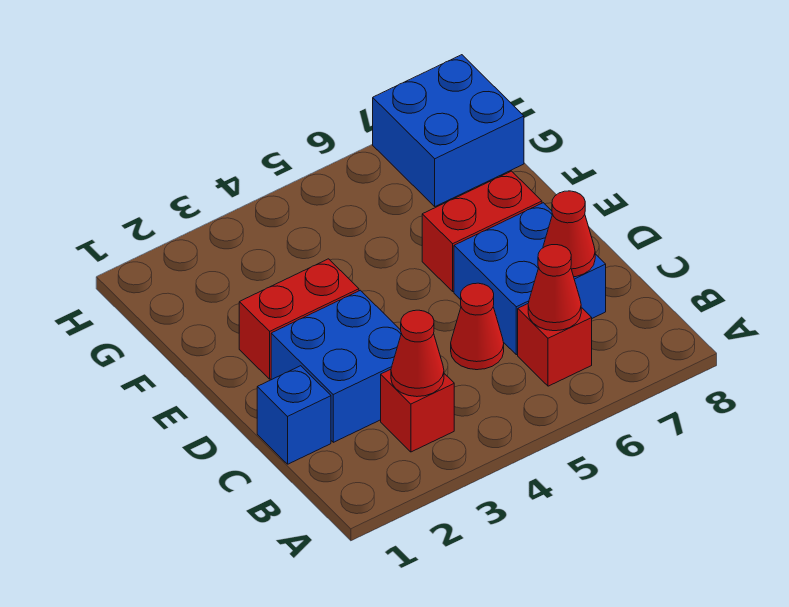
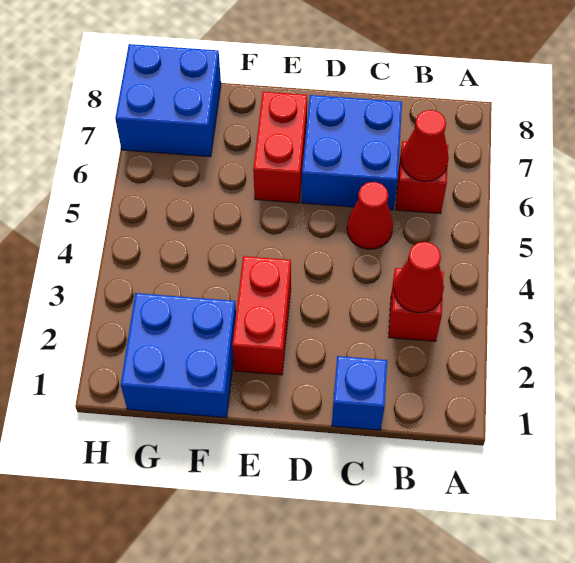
blue 2x2 brick [271,290,401,442] -> blue 2x2 brick moved to [121,293,236,418]
red 1x1 cone [543,191,595,277] -> none

